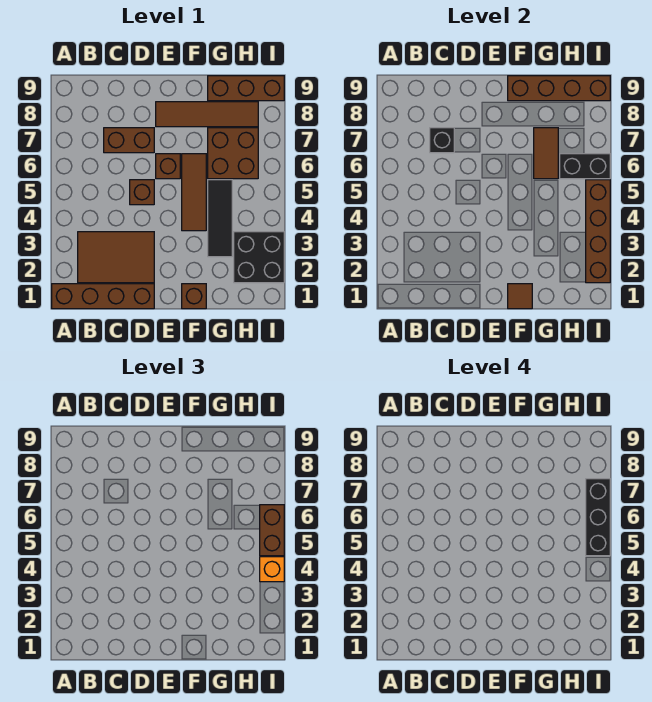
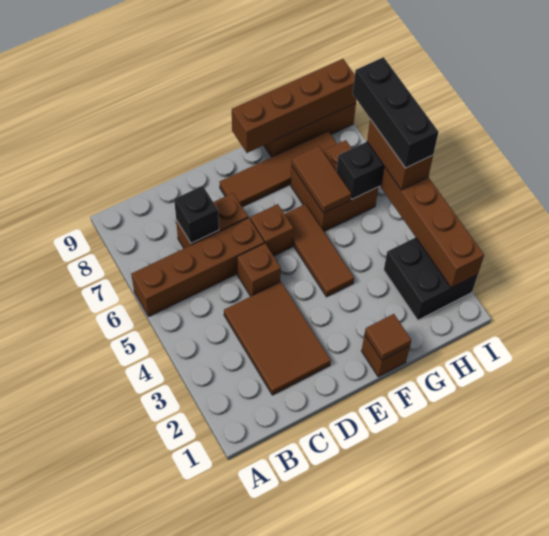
brown 1x4 brick [52,284,154,309] -> brown 1x4 brick moved to [131,218,264,316]
brown 2x3 tile [78,232,154,283] -> brown 2x3 tile turned to [224,282,331,395]
black 1x3 tile [208,180,232,257] -> none
orange 1x1 brick [260,557,284,582] -> none

